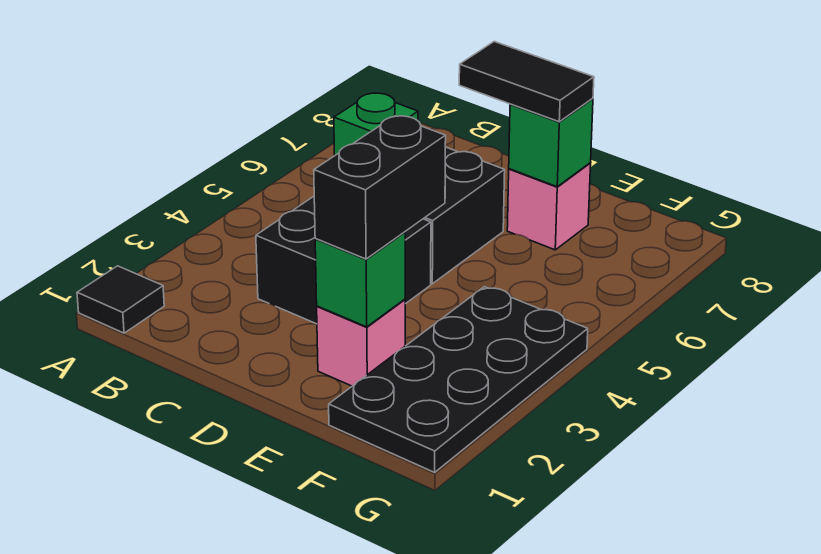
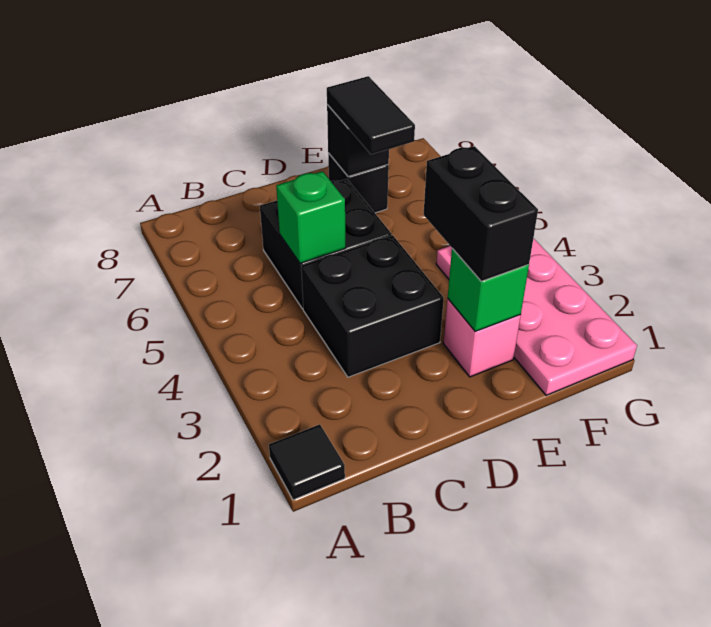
black 1x2 tile [459,42,594,122] -> black 1x2 tile turned to [327,76,415,154]
pink 1x1 brick [507,163,591,250] -> black 1x1 brick [328,153,389,213]
green 1x1 brick [509,98,593,187] -> black 1x1 brick [327,105,389,176]
black 2x4 plate [329,287,588,472] -> pink 2x4 plate [436,238,637,395]

